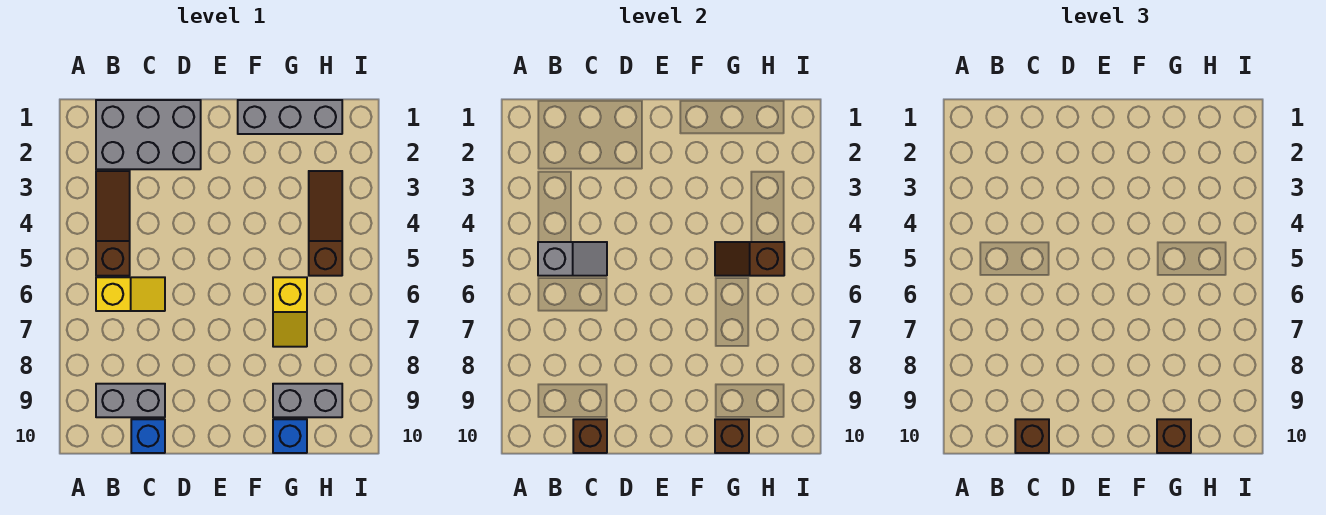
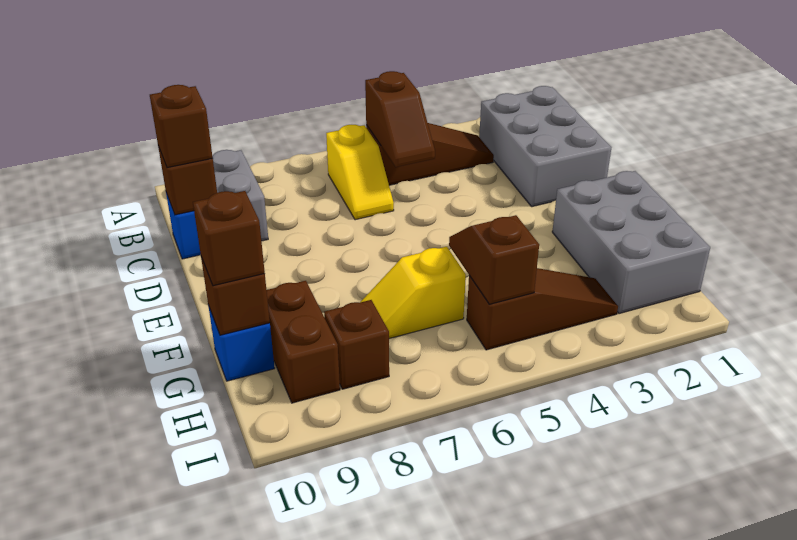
grey 1x2 slope [538,242,607,276] -> brown 1x2 slope [365,71,435,167]
grey 1x3 brick [238,100,342,134] -> grey 2x3 brick [552,171,710,314]
grey 1x2 brick [273,384,342,417] -> brown 1x2 brick [267,281,340,403]
none -> brown 1x1 brick [324,300,389,389]

